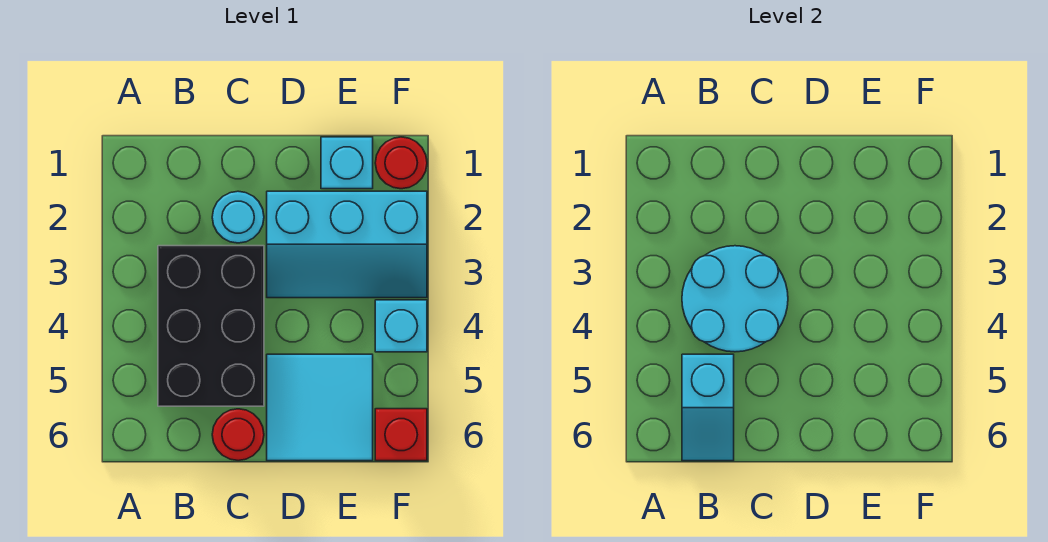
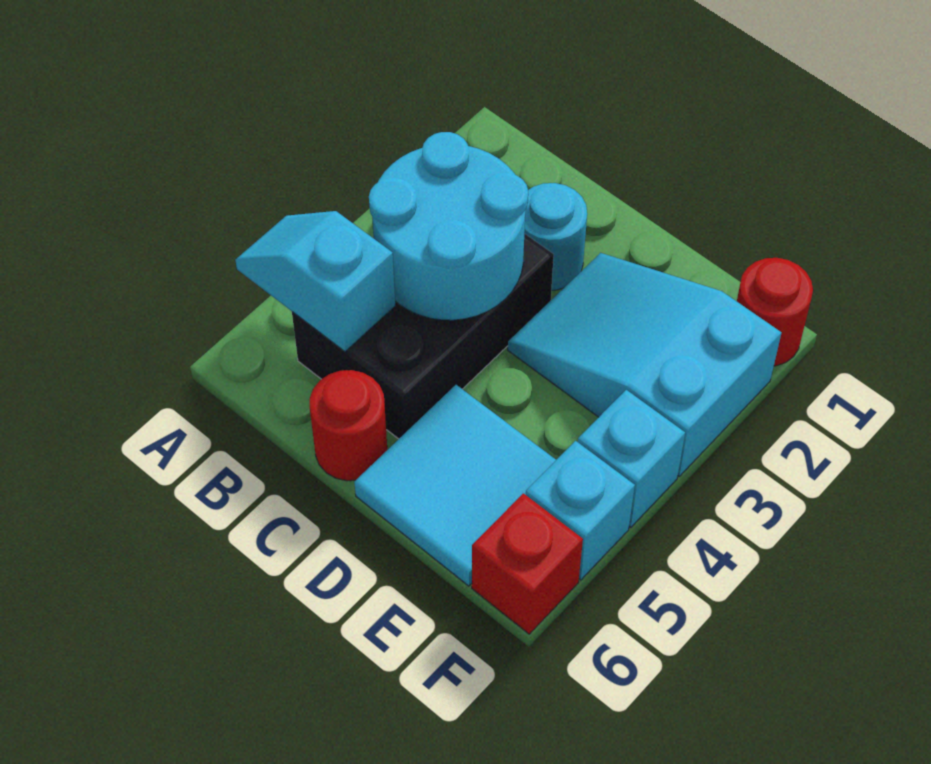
cyan 1x2 slope [682,354,734,461] -> cyan 1x2 slope turned to [235,211,395,352]
cyan 2x3 slope [267,191,427,298] -> cyan 2x3 slope turned to [508,253,782,476]
cyan 1x1 brick [321,137,373,189] -> cyan 1x1 brick moved to [526,441,635,580]

